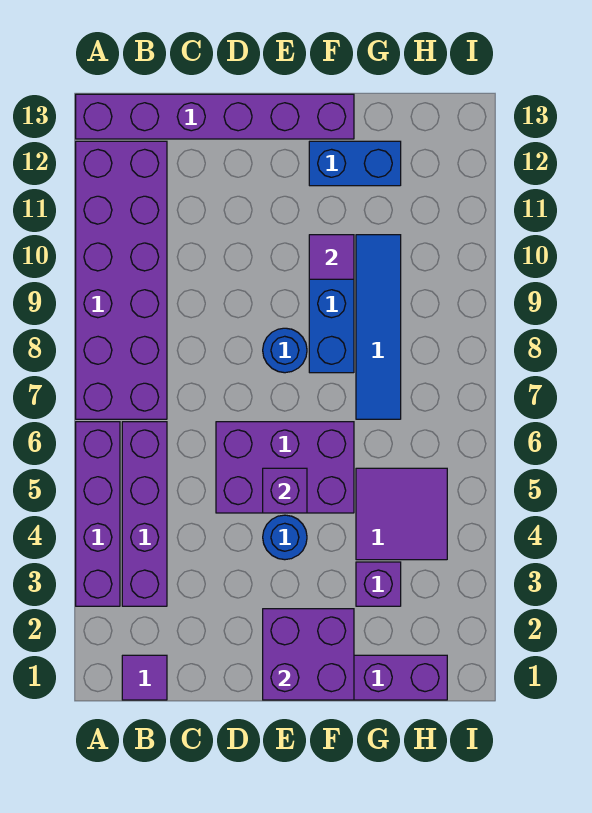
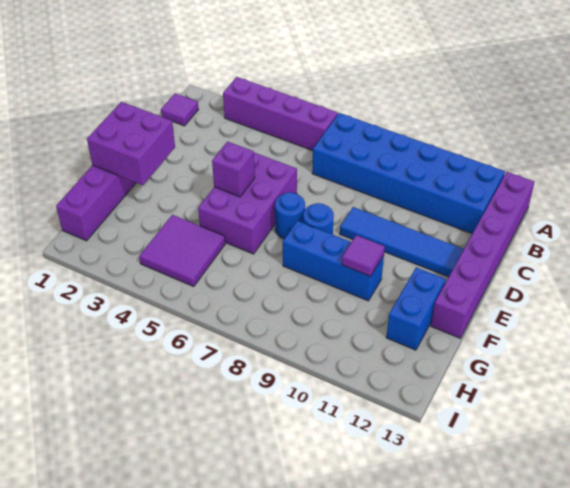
purple 2x6 brick [76,141,167,419] -> blue 2x6 brick [312,113,505,234]
purple 1x4 brick [122,422,167,606] -> none
blue 1x1 round brick [263,515,307,560] -> blue 1x1 round brick moved to [275,192,305,239]
purple 1x1 brick [356,562,401,606] -> none
blue 1x4 tile [356,235,401,419] -> blue 1x4 tile moved to [340,207,464,277]

